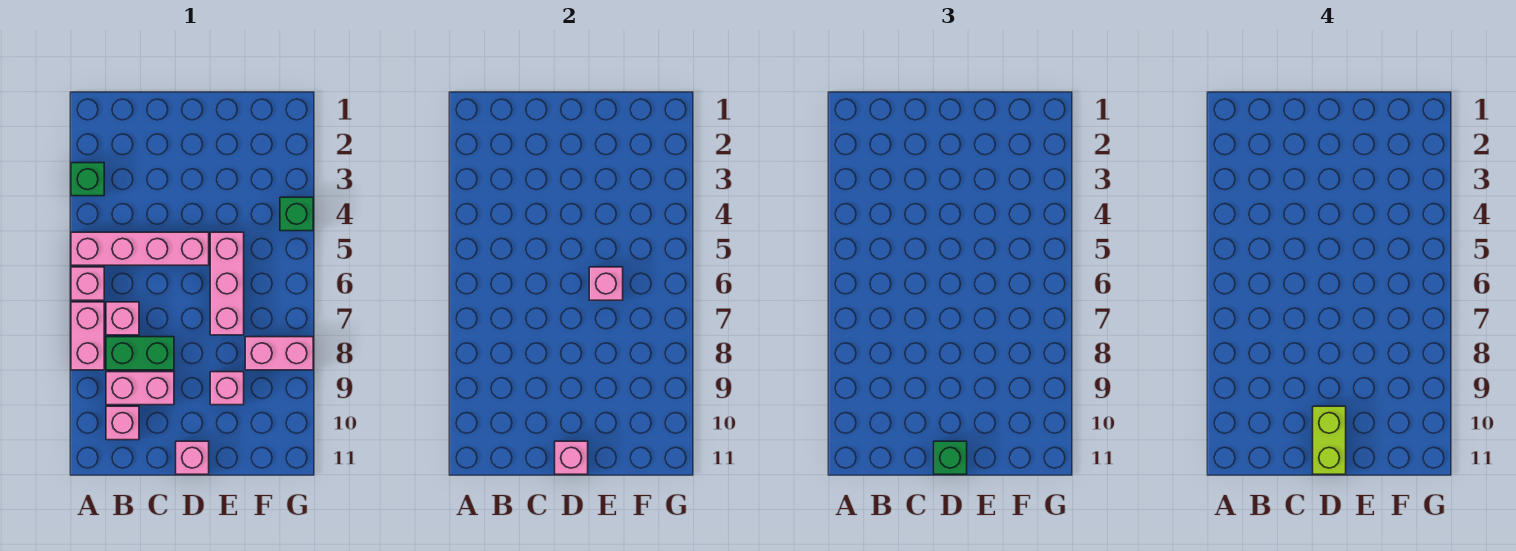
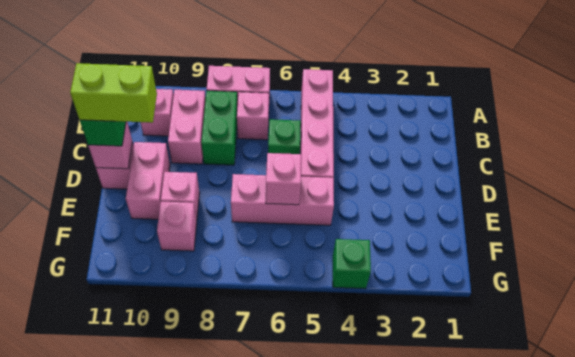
green 1x1 brick [71,163,104,196] -> green 1x1 brick moved to [268,119,301,154]
pink 1x1 brick [71,267,104,300] -> pink 1x1 brick moved to [157,202,197,251]
pink 1x2 brick [245,337,313,370] -> pink 1x2 brick moved to [126,142,170,219]

